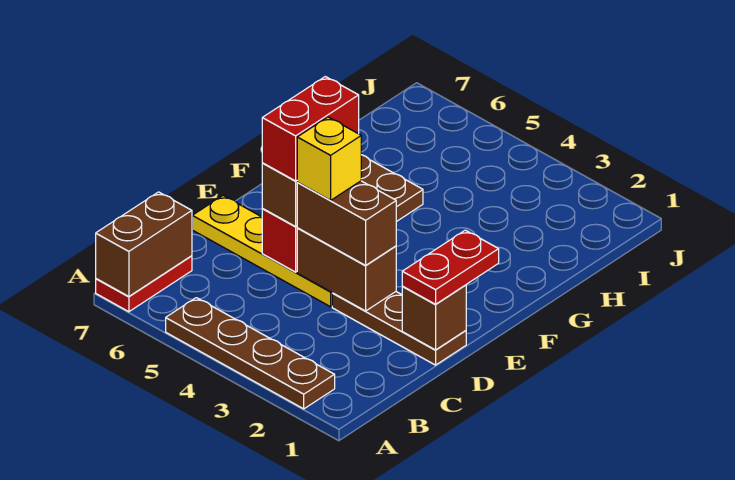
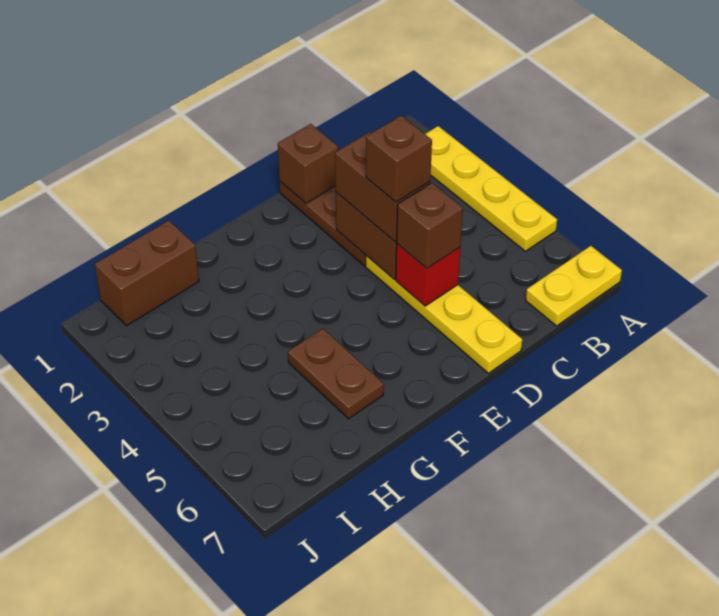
brown 1x4 plate [166,298,335,409] -> yellow 1x4 plate [425,126,557,251]
red 1x2 plate [96,256,192,312] -> yellow 1x2 plate [526,246,622,326]
brown 1x2 brick [96,192,192,296] -> brown 1x2 brick moved to [95,220,199,326]
red 1x2 plate [402,230,499,304] -> none
yellow 1x1 brick [297,117,361,200] -> brown 1x1 brick [366,116,432,202]
red 1x2 brick [262,77,359,181] -> none

